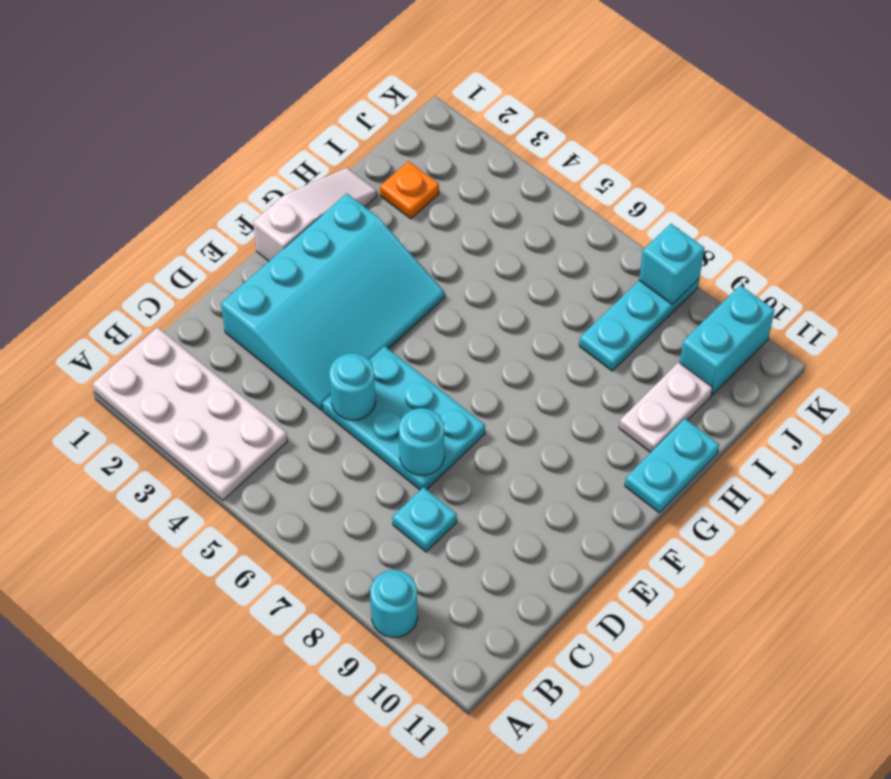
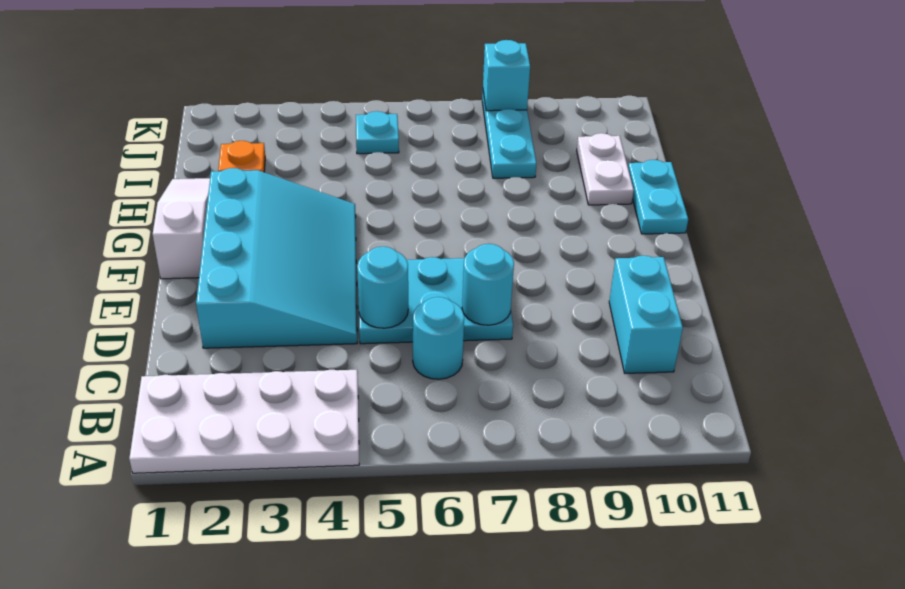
cyan 1x1 round brick [370,570,418,637] -> cyan 1x1 round brick moved to [413,297,464,379]
cyan 1x1 plate [392,487,457,552] -> cyan 1x1 plate moved to [356,111,399,154]
cyan 1x2 brick [680,285,775,395] -> cyan 1x2 brick moved to [609,256,683,373]

